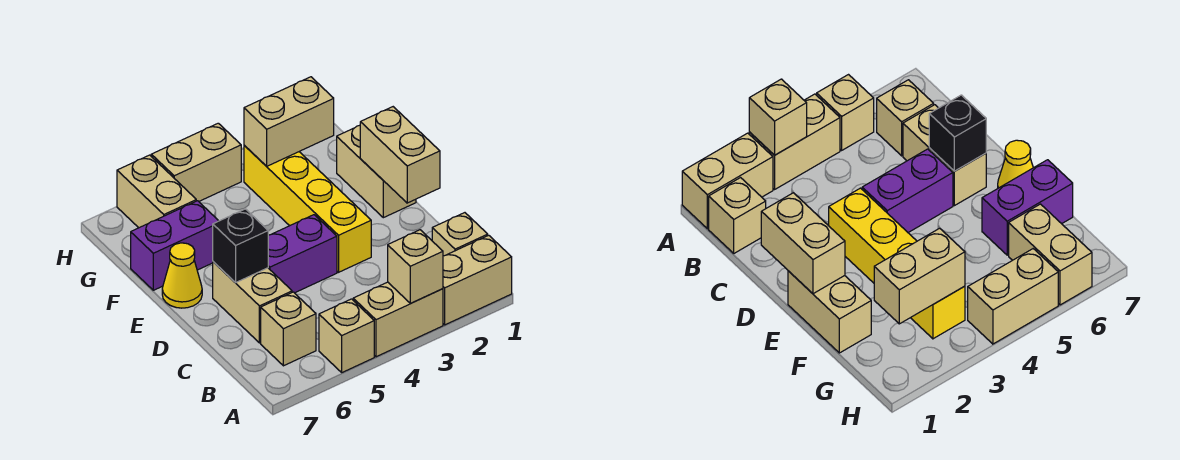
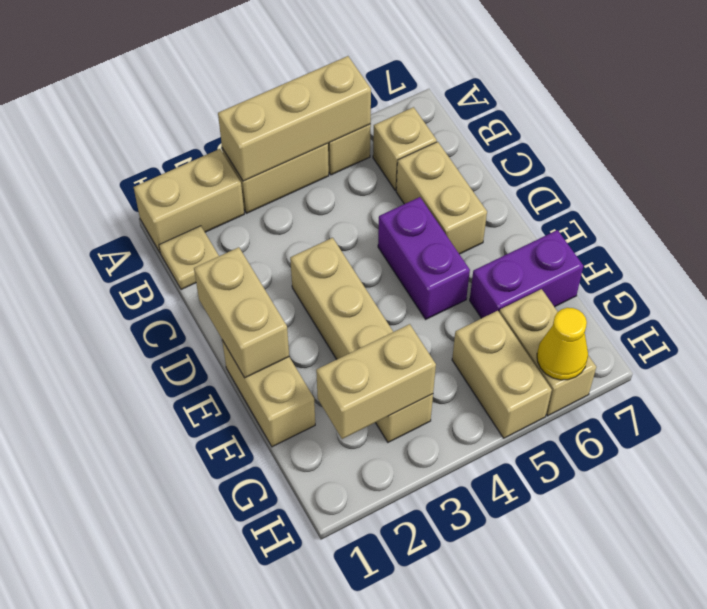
tan 1x1 brick [388,230,443,303] -> tan 1x3 brick [218,56,371,181]
tan 1x1 brick [432,213,488,256] -> tan 1x1 plate [159,226,219,290]
yellow 1x4 brick [244,145,371,272] -> tan 1x4 brick [290,238,433,442]
purple 1x2 brick [268,215,337,293] -> purple 1x2 brick turned to [378,197,470,319]
black 1x1 brick [213,209,268,283] -> none
yellow 1x1 cone [162,243,202,308] -> yellow 1x1 cone moved to [537,308,588,380]
tan 1x2 brick [151,123,241,201] -> tan 1x2 brick turned to [452,311,552,438]

